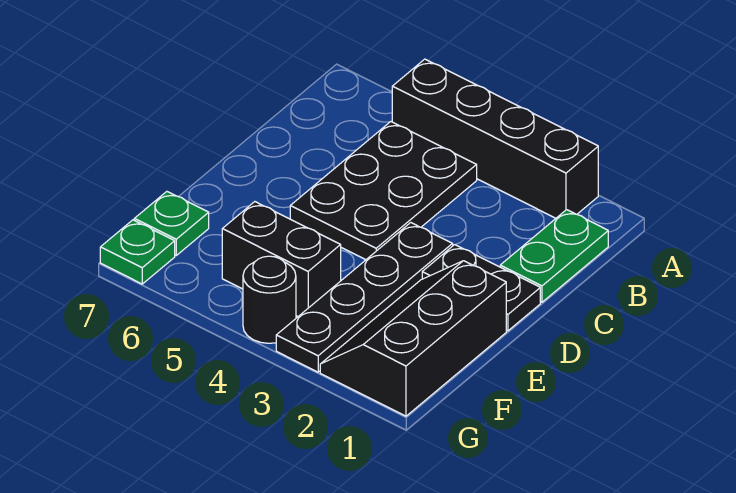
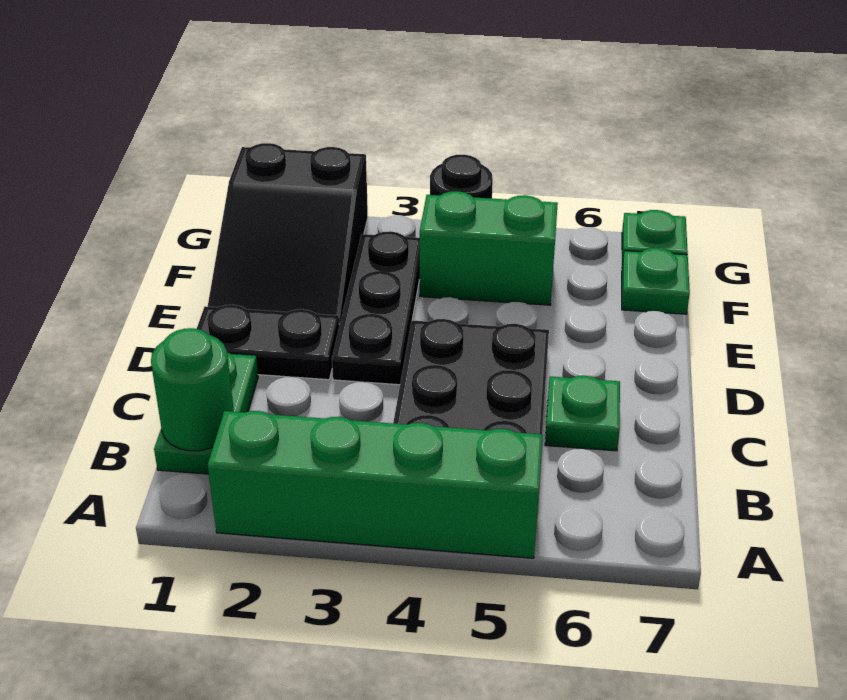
black 1x4 brick [392,59,598,218] -> green 1x4 brick [207,411,543,558]
none -> green 1x1 round brick [151,328,234,451]
none -> green 1x1 plate [545,376,620,451]
black 1x4 plate [276,223,453,372] -> black 1x3 plate [332,231,420,385]
black 2x3 slope [320,261,506,416] -> black 2x3 slope turned to [208,143,368,326]
black 1x2 brick [222,202,341,316] -> green 1x2 brick [420,191,558,305]

